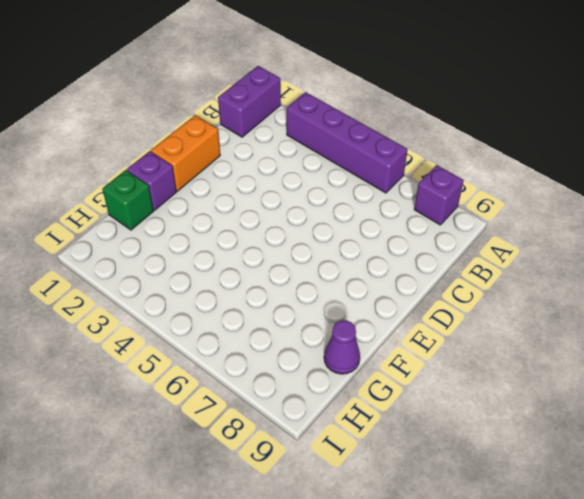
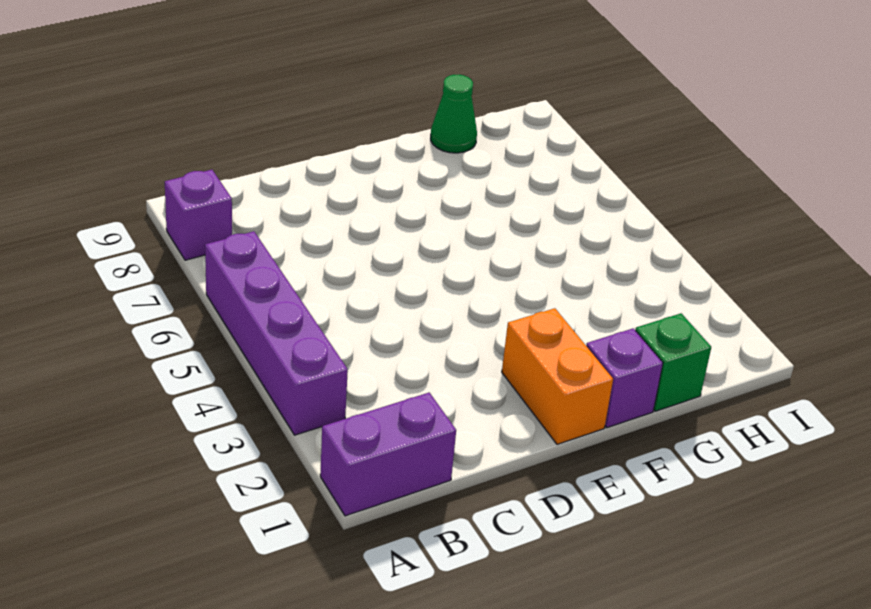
orange 1x2 brick [151,115,220,191] -> orange 1x2 brick turned to [502,308,613,444]
purple 1x1 cone [324,320,360,374] -> green 1x1 cone [431,74,477,153]

